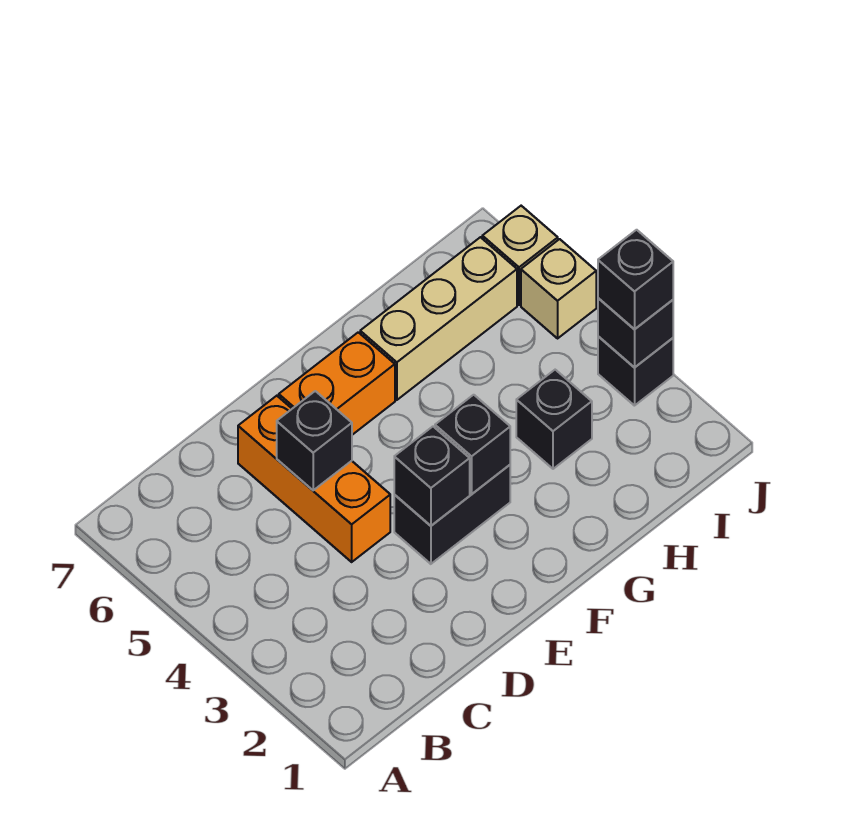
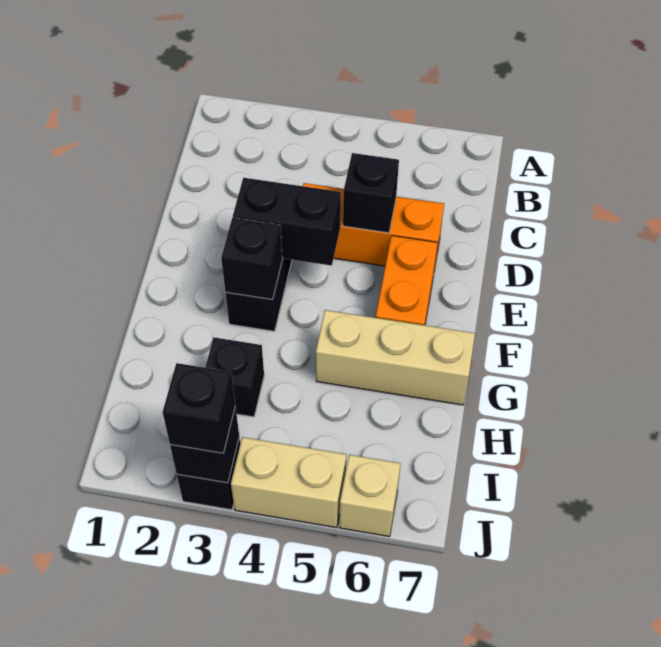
black 1x1 brick [394,427,470,526] -> black 1x2 brick [233,178,341,266]
tan 1x3 brick [360,237,517,400] -> tan 1x3 brick turned to [316,310,475,405]
tan 1x1 brick [521,239,596,338] -> tan 1x2 brick [231,437,346,528]

